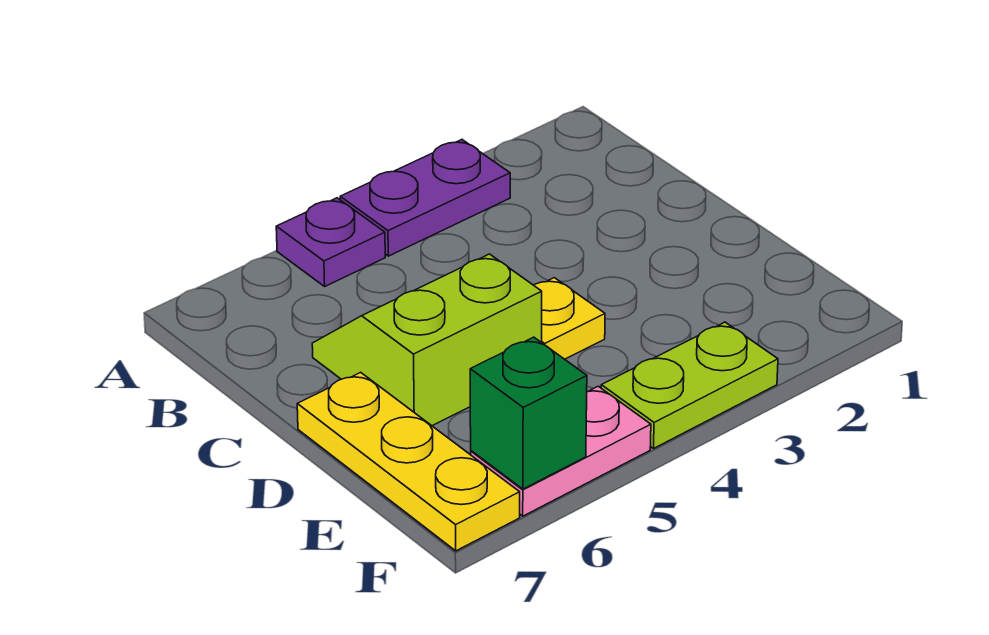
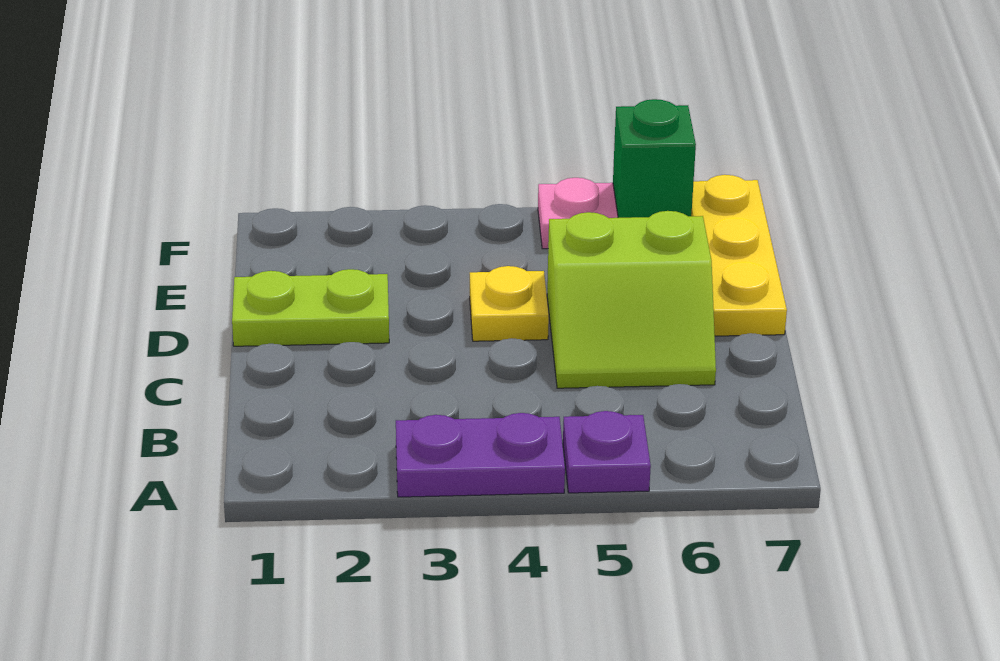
lime 1x2 plate [601,322,778,448] -> lime 1x2 plate moved to [232,269,389,346]

